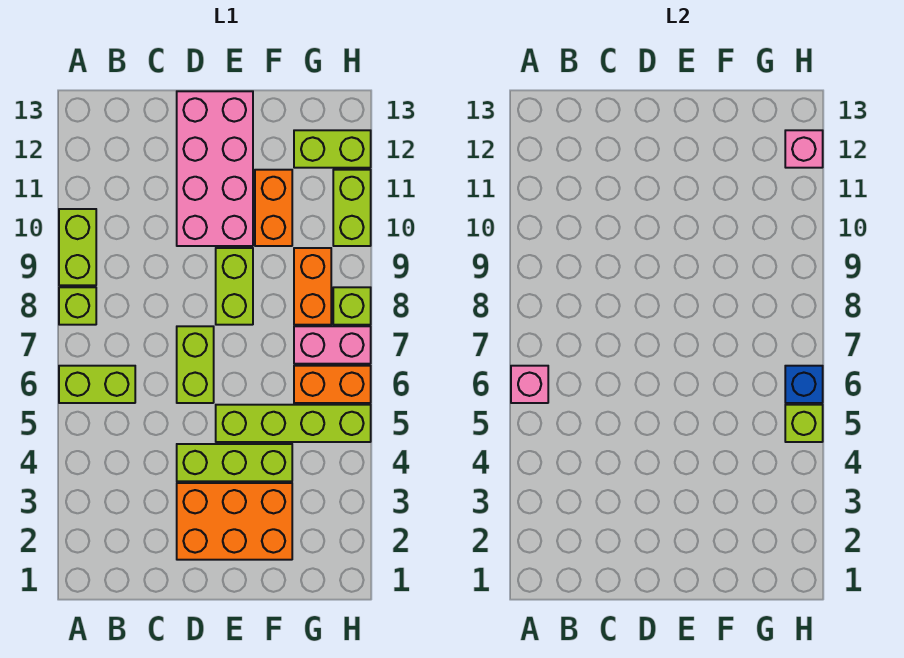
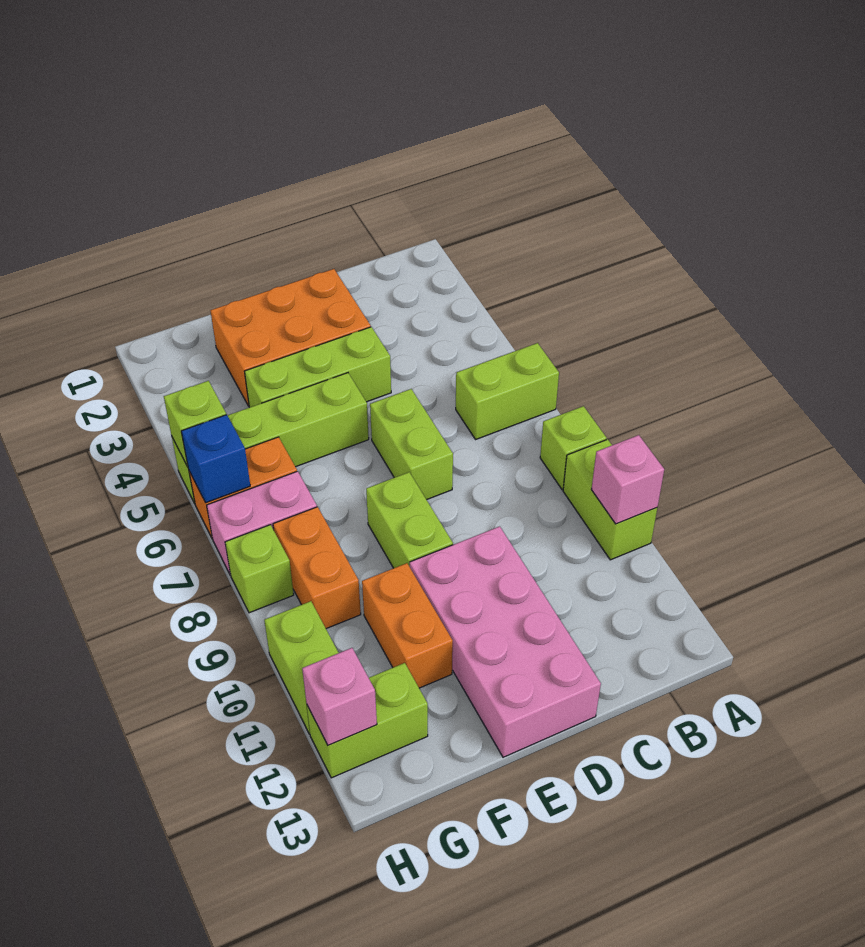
pink 1x1 brick [511,366,548,403] -> pink 1x1 brick moved to [591,435,664,524]

